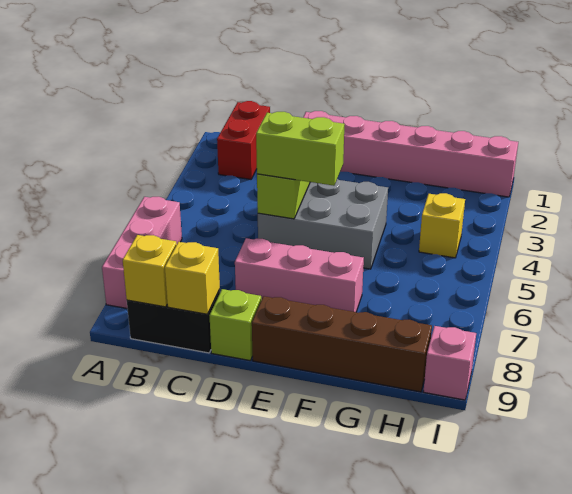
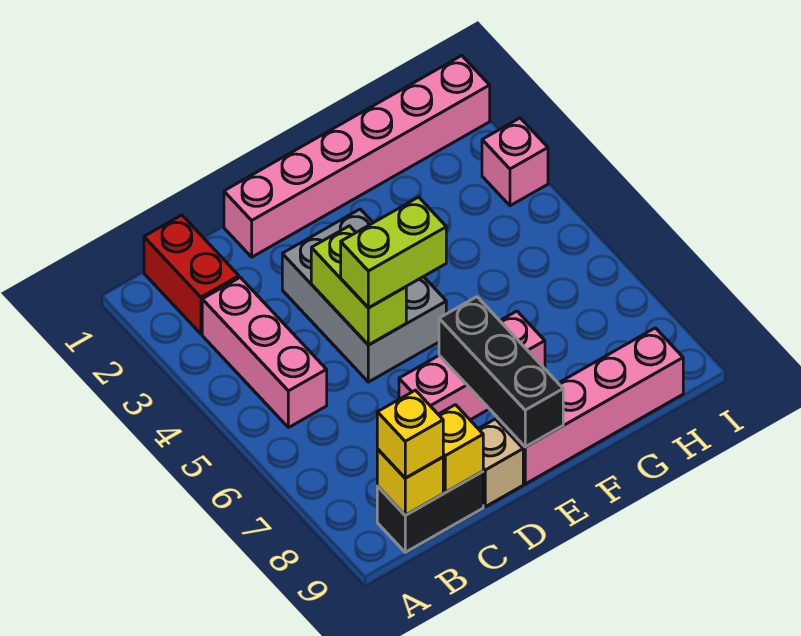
pink 1x3 brick [102,197,182,308] -> pink 1x3 brick moved to [202,277,327,428]
grey 2x3 brick [258,179,388,269] -> grey 2x3 brick turned to [282,209,446,382]
lime 1x1 brick [209,289,261,361] -> tan 1x1 brick [479,419,523,507]
none -> black 1x3 brick [439,297,563,447]
brown 1x4 brick [252,296,432,392] -> pink 1x4 brick [497,328,683,484]
yellow 1x1 brick [419,193,465,258] -> yellow 1x1 brick moved to [377,390,443,478]
pink 1x1 brick [423,326,476,400] -> pink 1x1 brick moved to [482,118,548,206]

